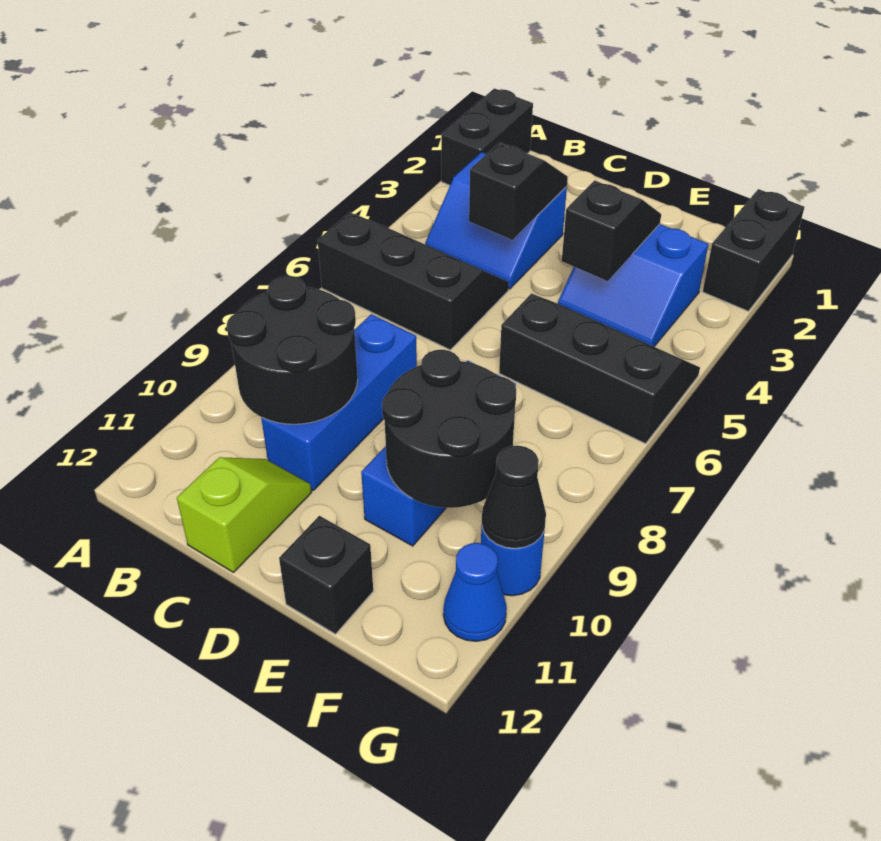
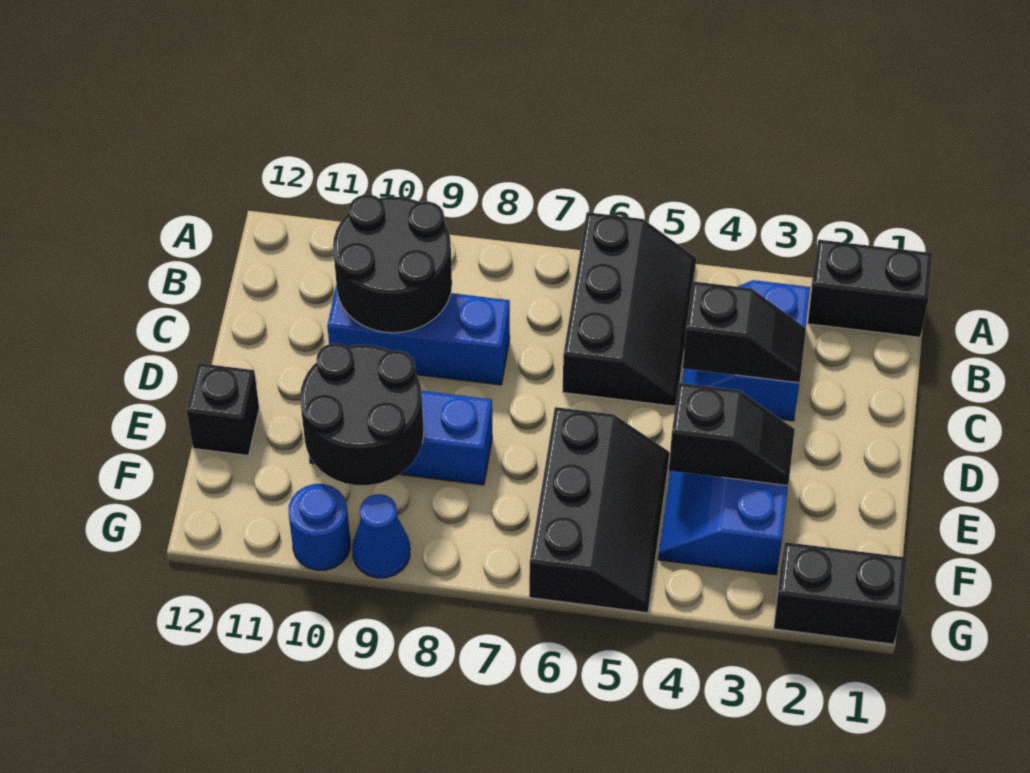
lime 1x2 slope [177,457,312,572] -> none
black 1x1 cone [482,446,546,548] -> none
blue 1x1 cone [443,543,507,641] -> blue 1x1 cone moved to [352,494,410,578]

